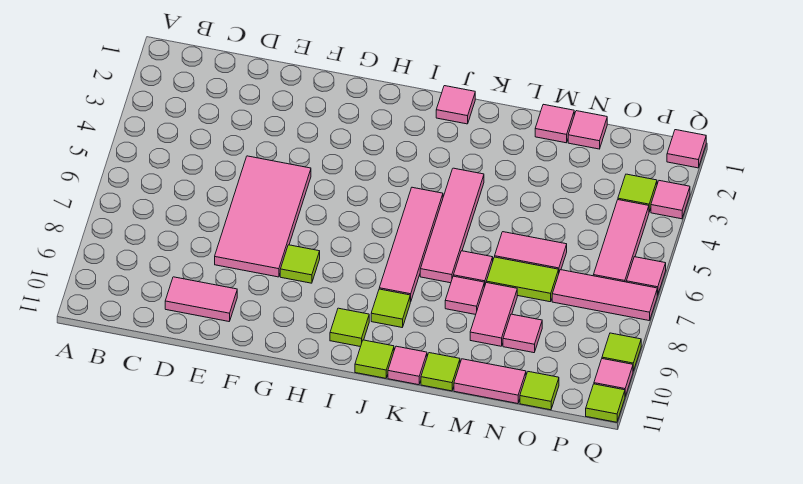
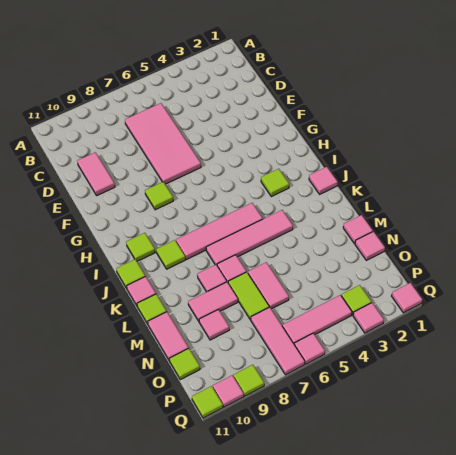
pink 2x4 tile [215,156,311,277] -> pink 2x4 tile turned to [125,103,201,184]
none -> lime 1x1 tile [261,169,289,197]

